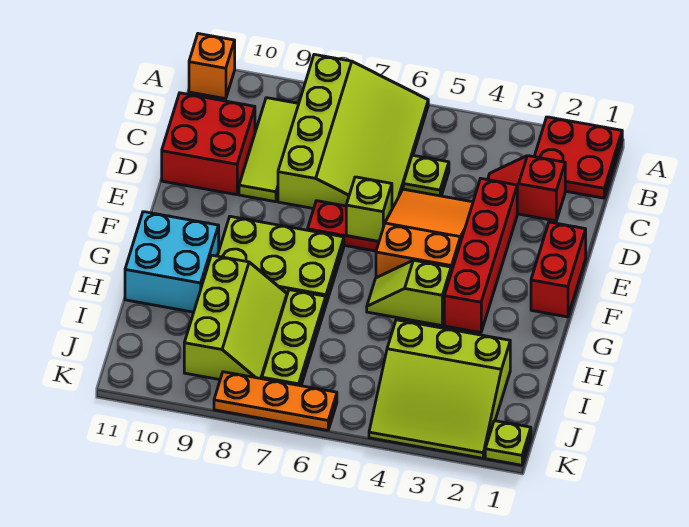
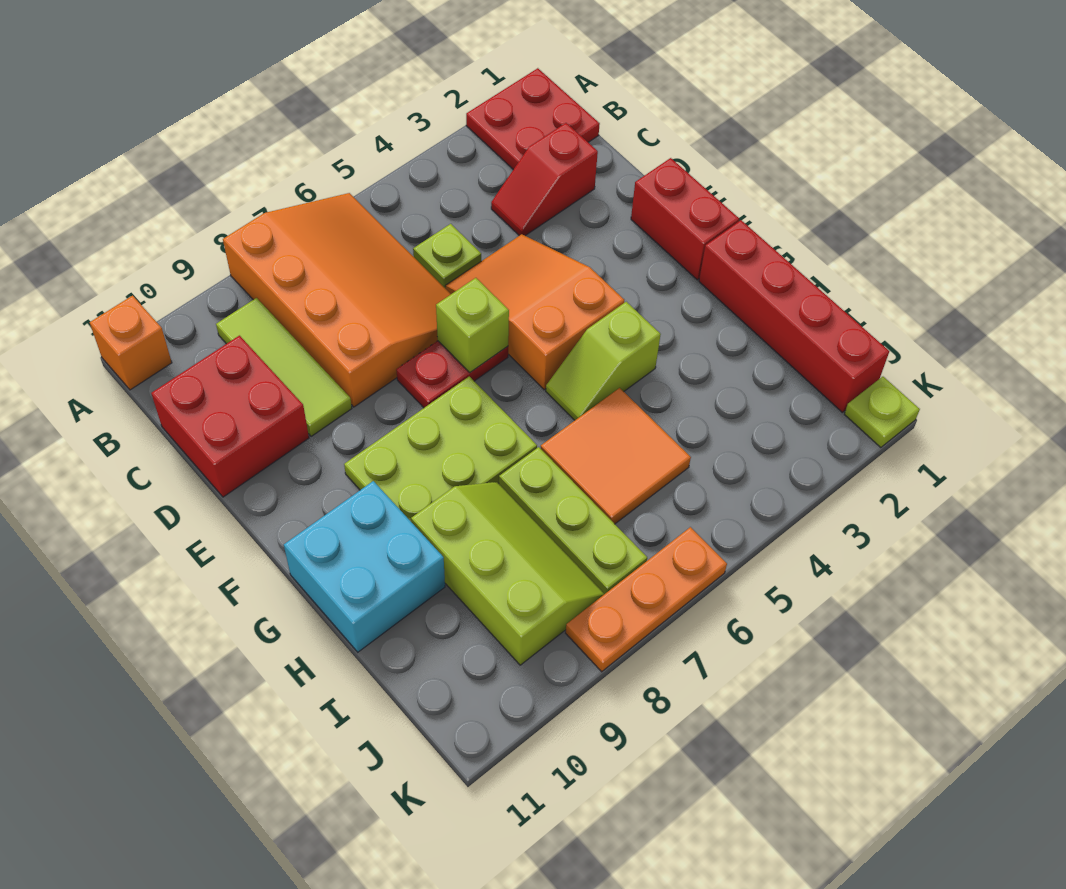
lime 3x4 slope [278,54,428,209] -> orange 3x4 slope [223,193,451,407]
red 1x4 brick [444,179,517,333] -> red 1x4 brick moved to [699,220,889,412]
none -> orange 2x2 tile [541,388,691,524]
lime 3x3 slope [369,320,510,458] -> none

